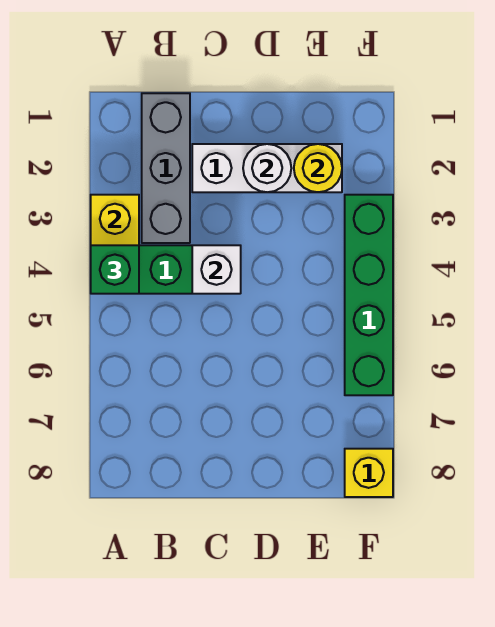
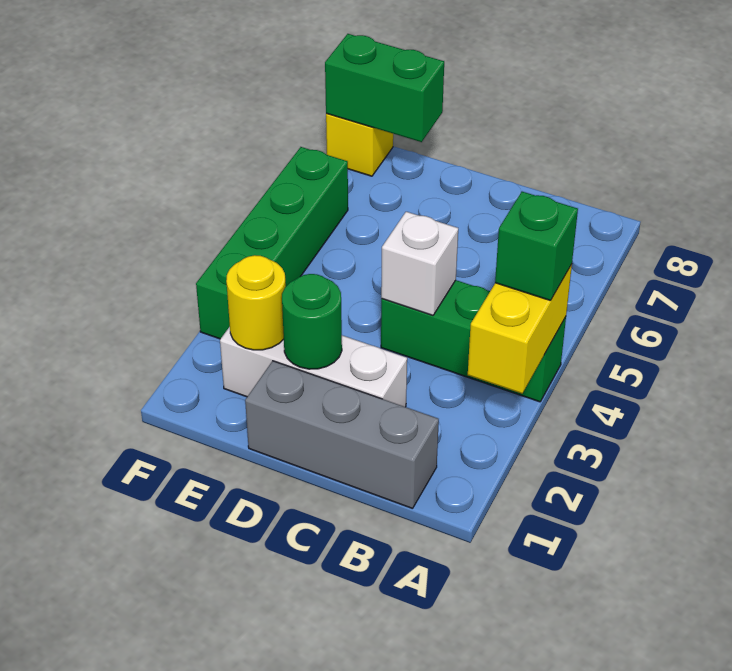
grey 1x3 brick [142,93,190,243] -> grey 1x3 brick turned to [245,361,439,509]
white 1x1 round brick [243,144,291,192] -> green 1x1 round brick [282,274,342,369]
none -> green 1x2 brick [325,34,444,142]

